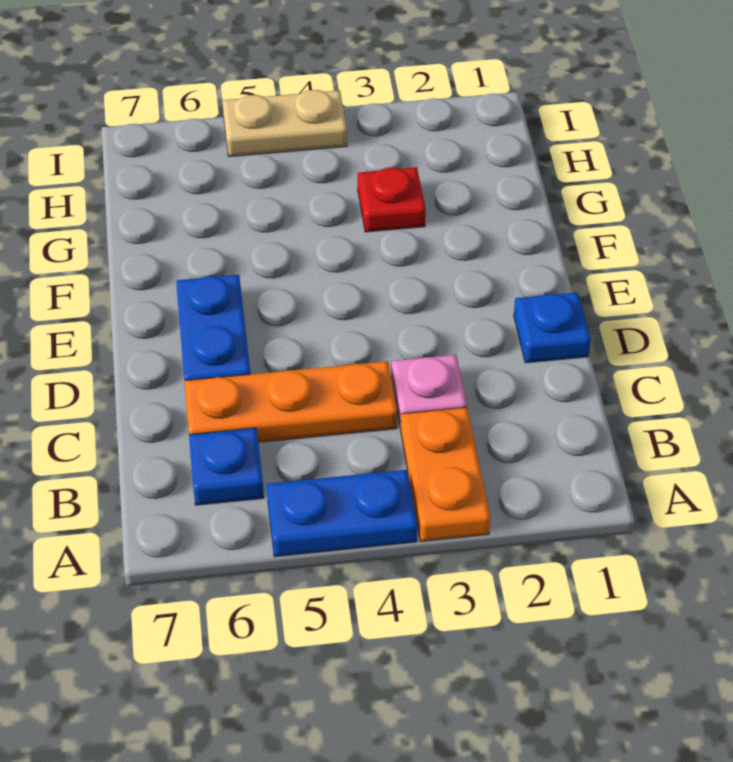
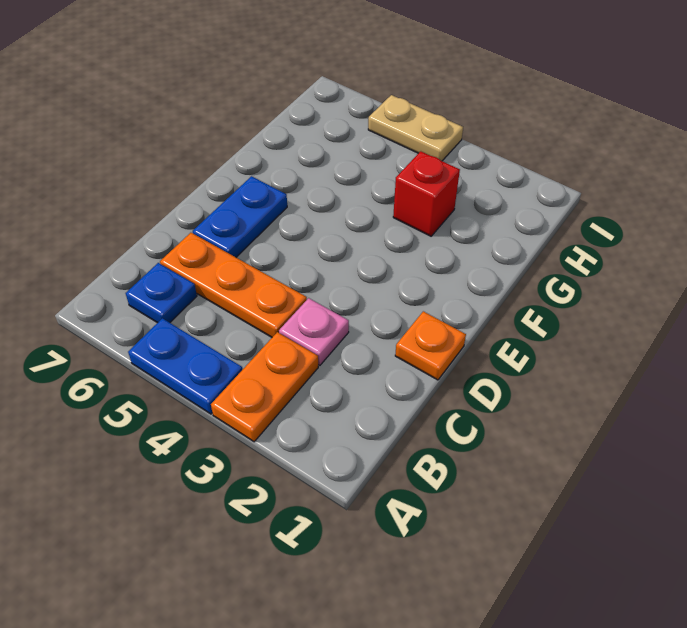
blue 1x1 plate [514,292,591,363] -> orange 1x1 plate [395,311,466,380]
red 1x1 plate [358,167,426,232] -> red 1x1 brick [393,151,460,236]

